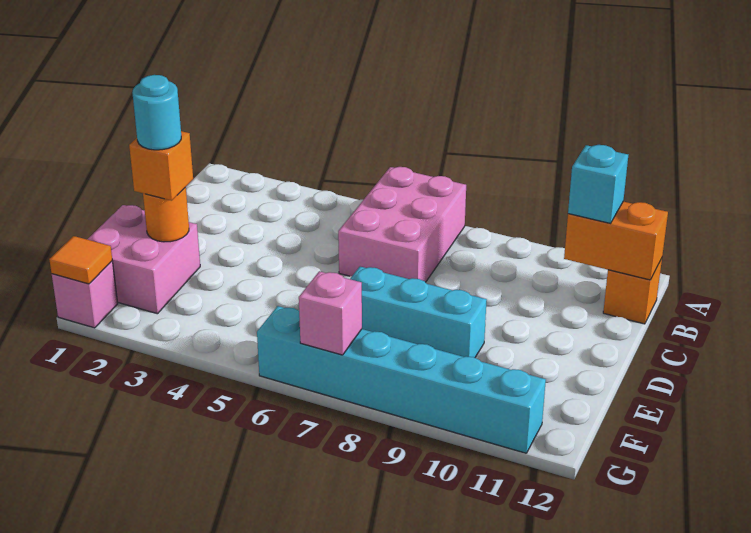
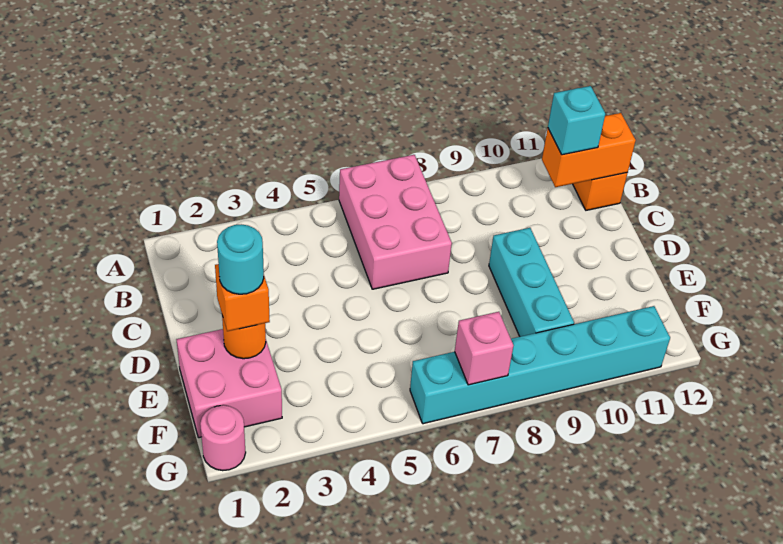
cyan 1x3 brick [350,267,487,358] -> cyan 1x3 brick turned to [489,228,574,337]
pink 1x1 brick [52,261,118,328] -> pink 1x1 round brick [200,405,246,471]
orange 1x1 tile [49,236,112,284] -> none

